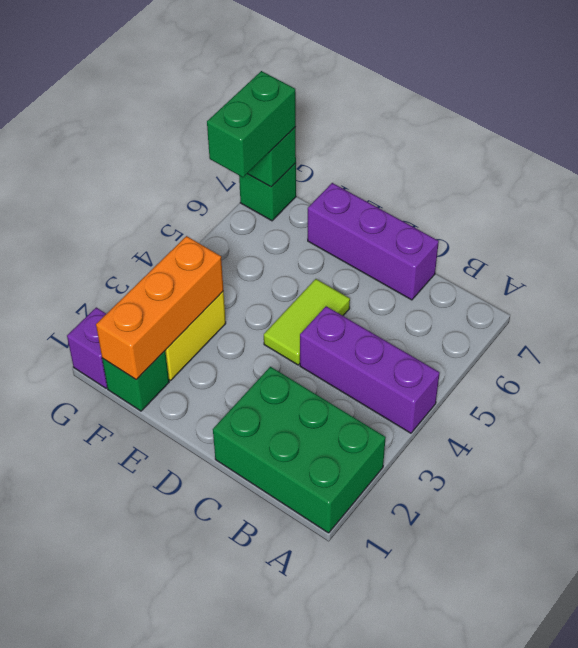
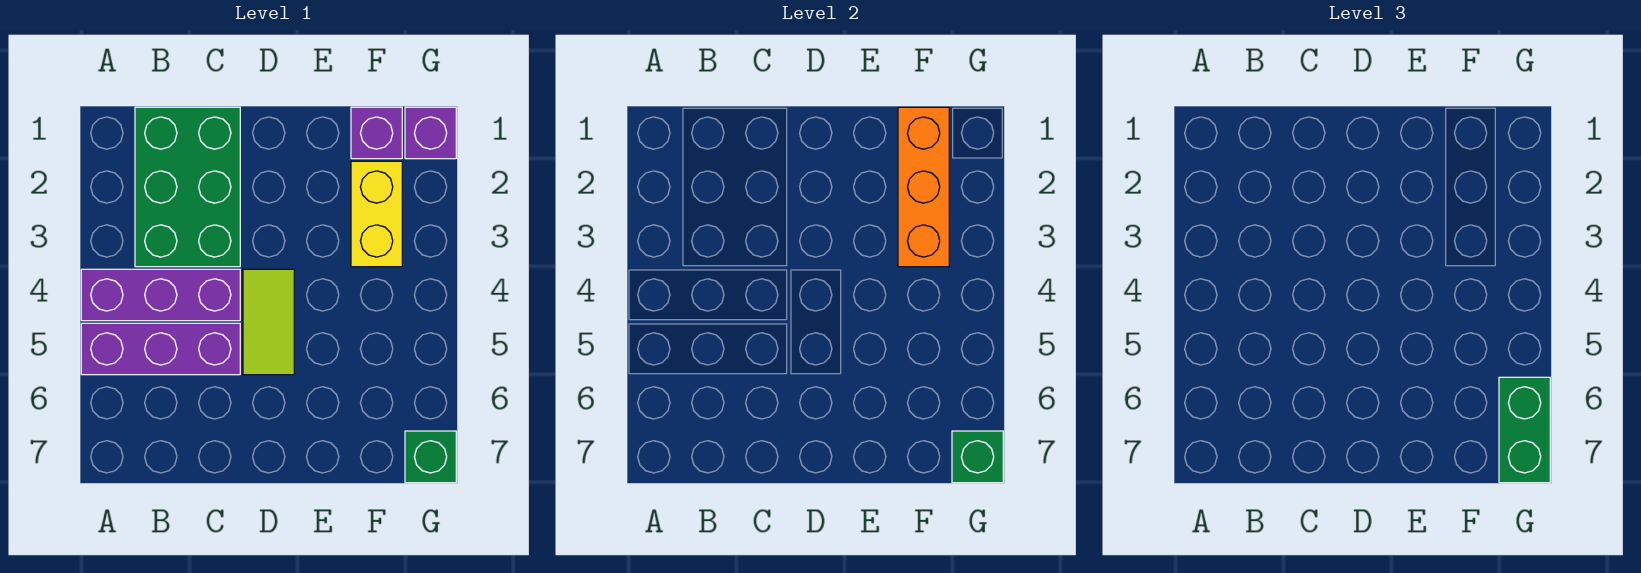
green 2x3 brick [213,367,386,533] -> green 2x3 brick turned to [135,107,240,267]
purple 1x3 brick [308,183,439,300] -> purple 1x3 brick moved to [81,323,240,375]
green 1x1 brick [102,351,169,411] -> purple 1x1 brick [351,107,402,159]

